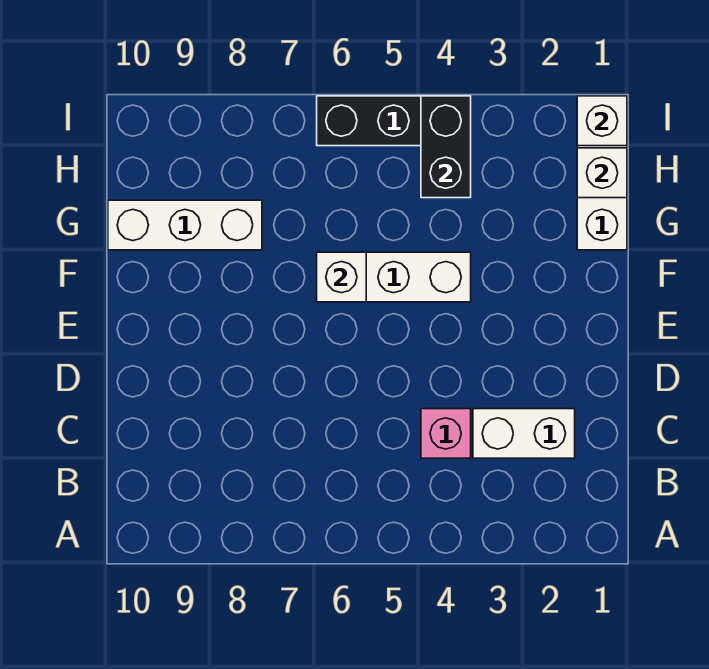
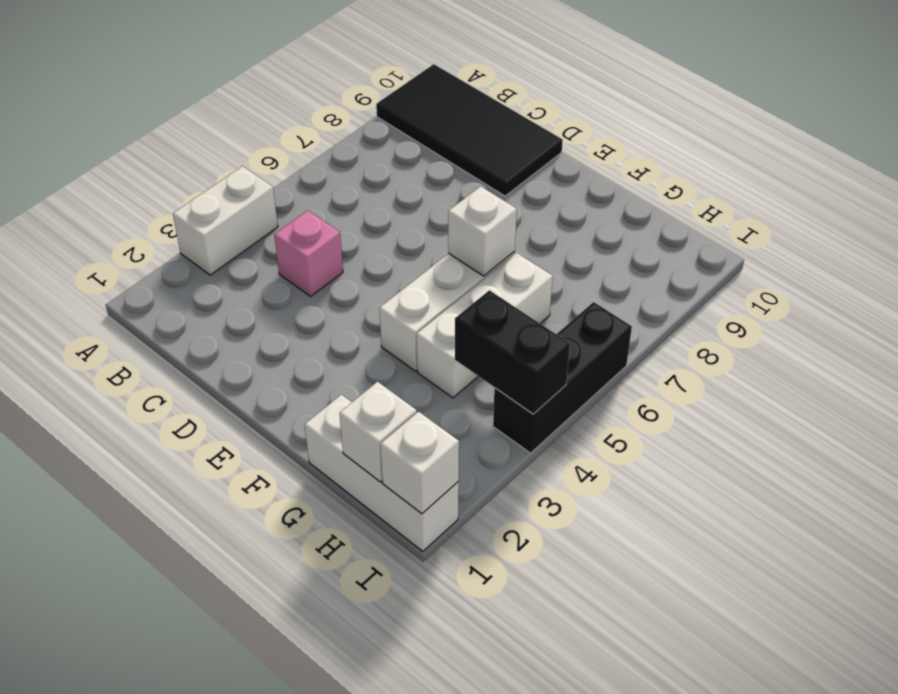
none -> black 2x4 tile [376,64,563,196]
white 1x2 brick [473,409,575,458] -> white 1x2 brick moved to [173,166,278,275]
white 1x3 brick [108,200,262,250] -> white 1x3 brick moved to [417,253,553,398]

